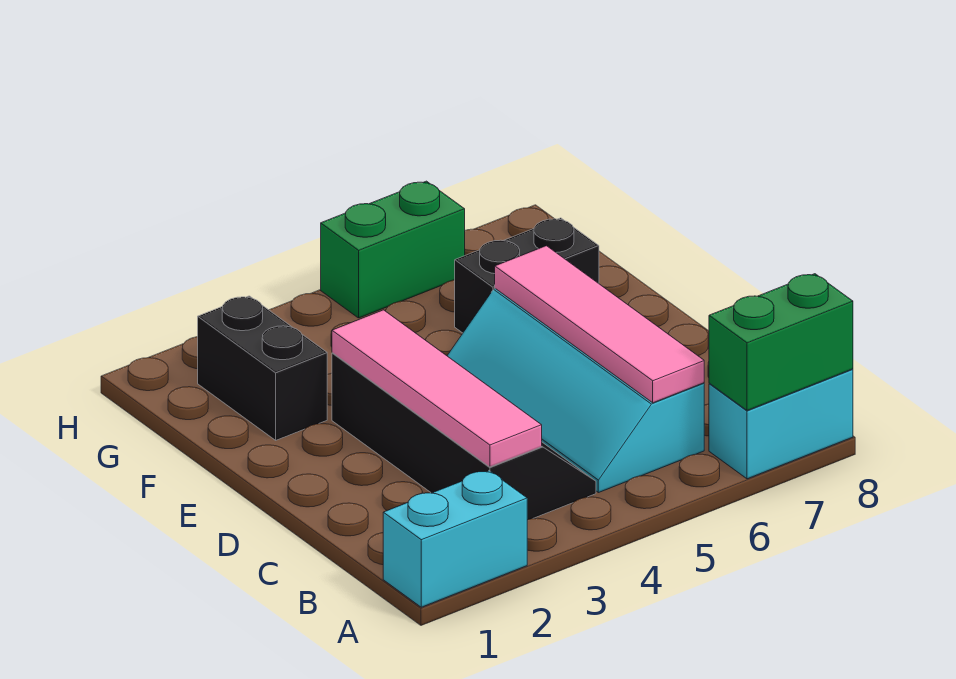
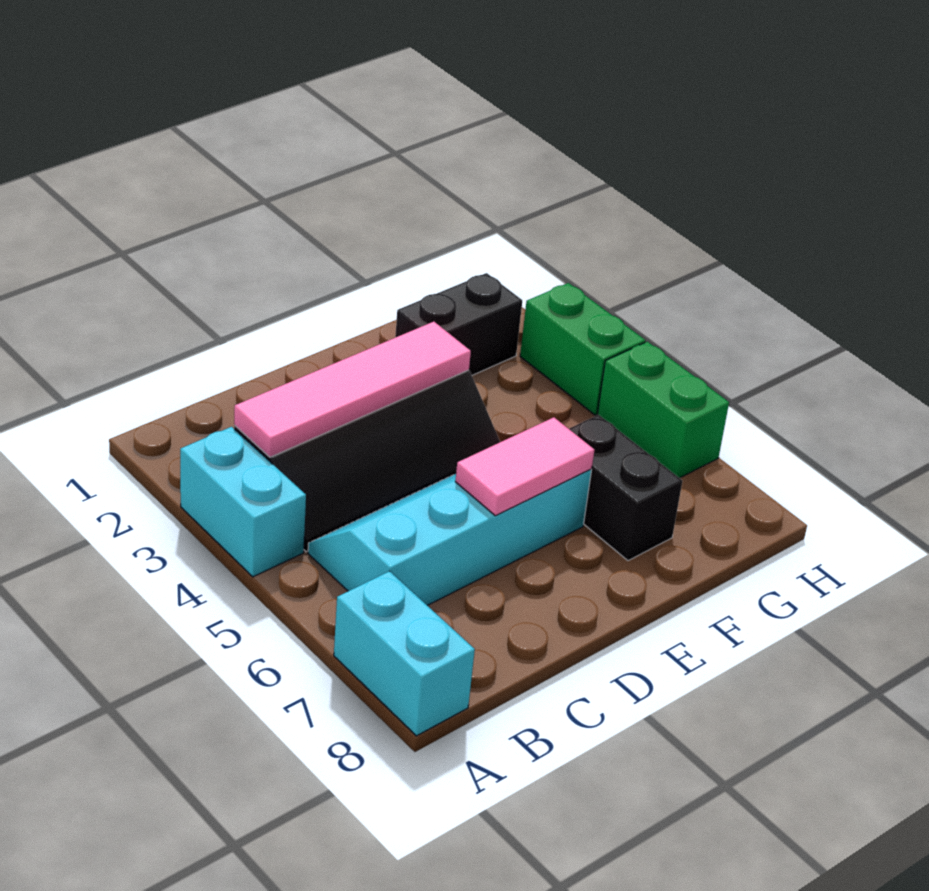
cyan 1x2 brick [383,471,527,607] -> cyan 1x2 brick moved to [180,427,306,577]
green 1x2 brick [709,274,853,410] -> green 1x2 brick moved to [520,283,645,415]
pink 1x4 tile [495,246,704,403] -> pink 1x2 tile [455,417,594,516]

